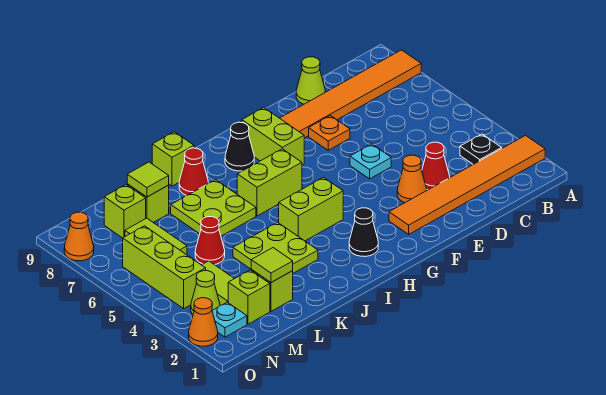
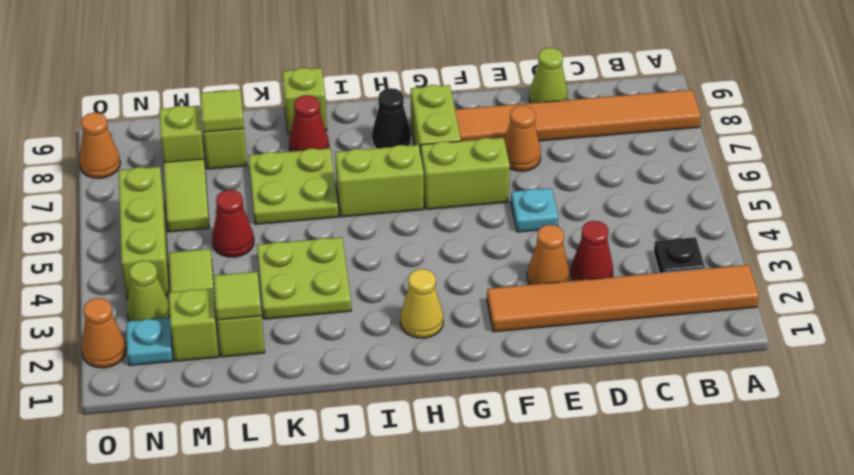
orange 1x1 plate [309,116,350,150] -> orange 1x1 cone [504,106,541,171]
black 1x1 cone [349,208,378,257] -> yellow 1x1 cone [401,269,443,338]
lime 1x2 brick [279,177,343,241] -> lime 1x2 brick moved to [421,138,510,209]

